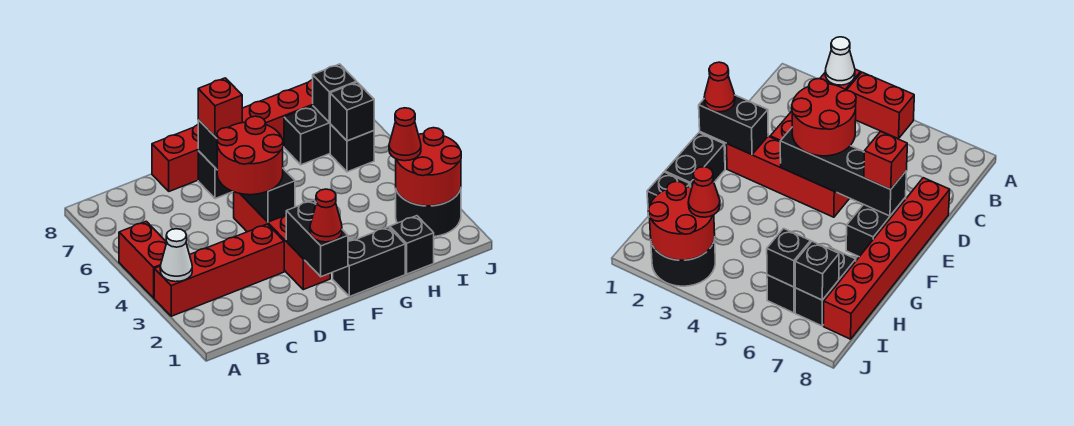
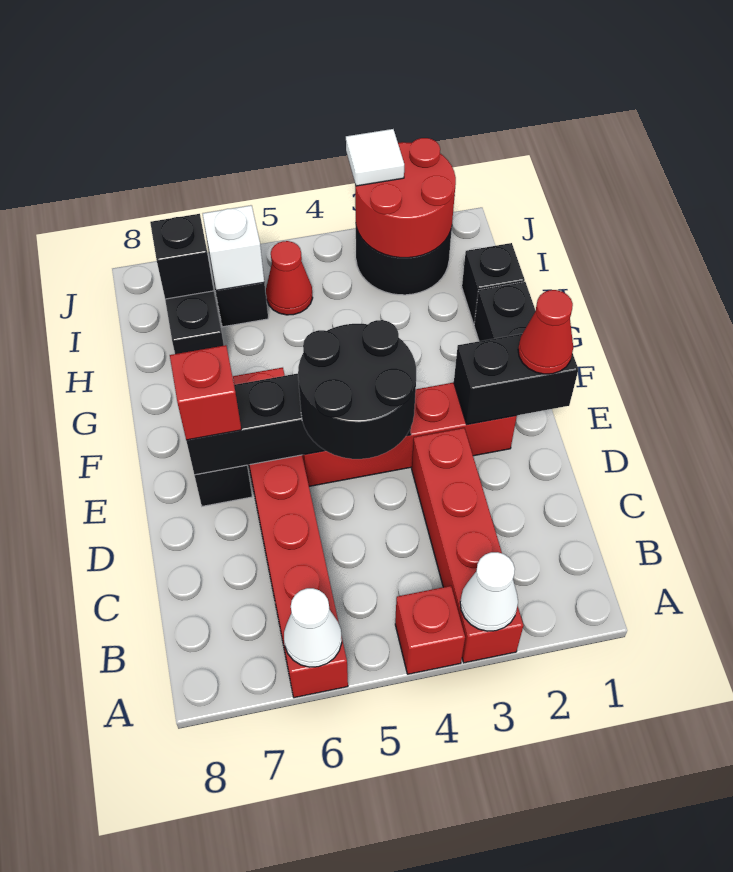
red 1x2 brick [119,221,167,298] -> red 1x1 brick [395,586,465,674]
none -> white 1x1 cone [284,588,342,667]
red 2x2 round brick [217,116,283,195] -> black 2x2 round brick [298,320,416,459]
red 1x6 brick [152,80,313,191] -> red 1x6 brick moved to [233,368,348,698]
red 1x1 cone [389,108,421,161] -> red 1x1 cone moved to [266,241,312,315]
black 1x1 brick [330,82,374,141] -> white 1x1 brick [203,205,264,291]
none -> white 1x1 tile [346,129,404,186]

